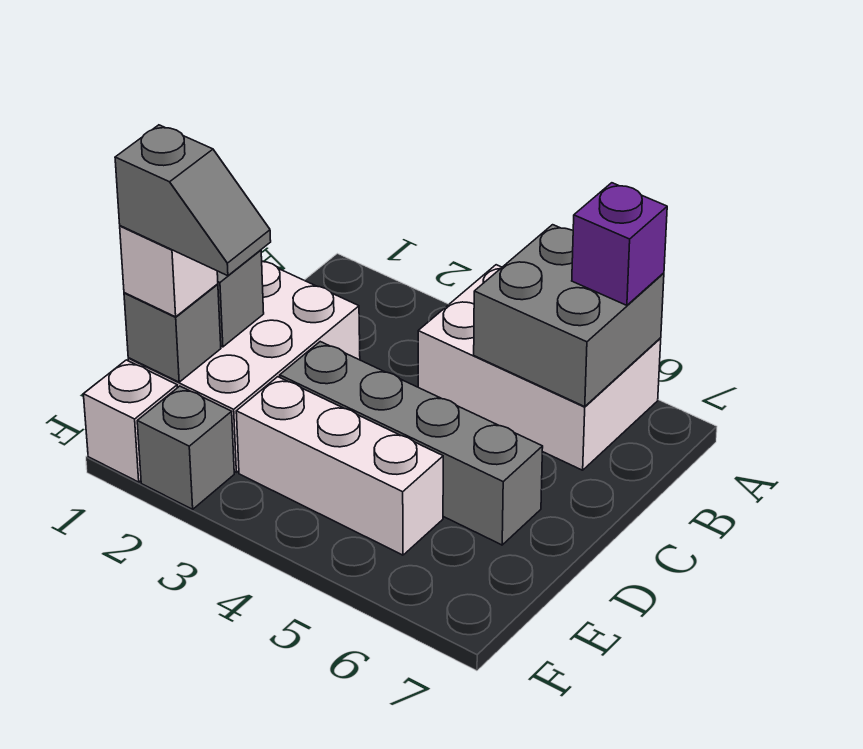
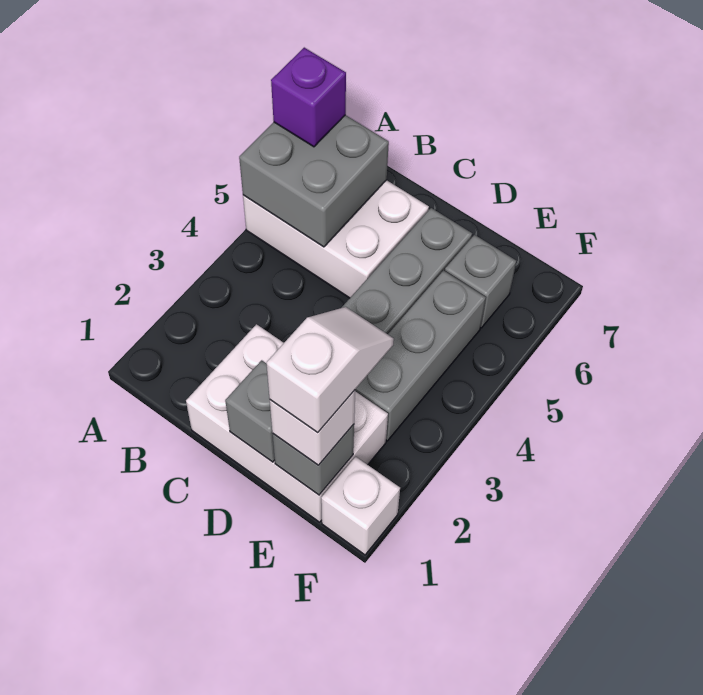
white 2x3 brick [418,265,661,470] -> white 2x3 brick turned to [243,180,429,298]
grey 1x2 slope [115,125,271,276] -> white 1x2 slope [266,307,394,433]
white 1x3 brick [236,377,443,555] -> grey 1x3 brick [355,270,486,441]
grey 1x1 brick [137,386,234,509] -> grey 1x1 brick moved to [445,235,516,328]

